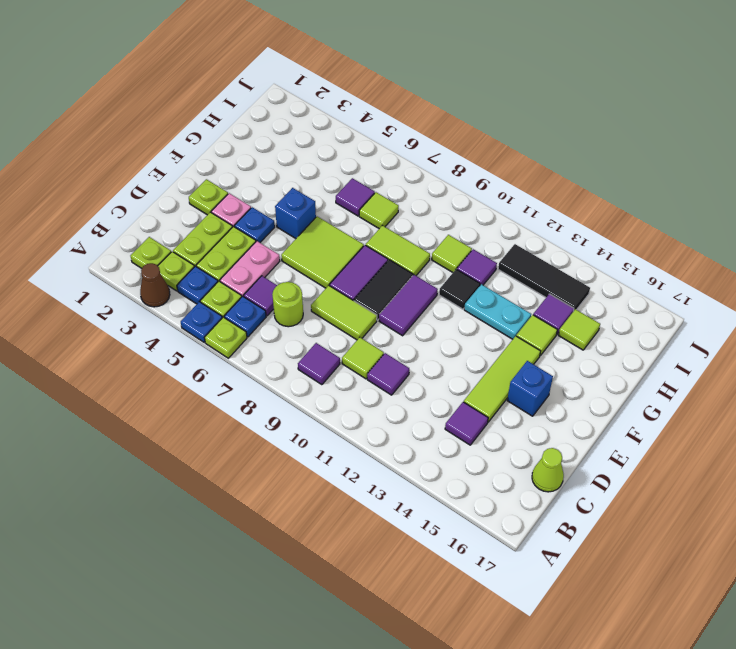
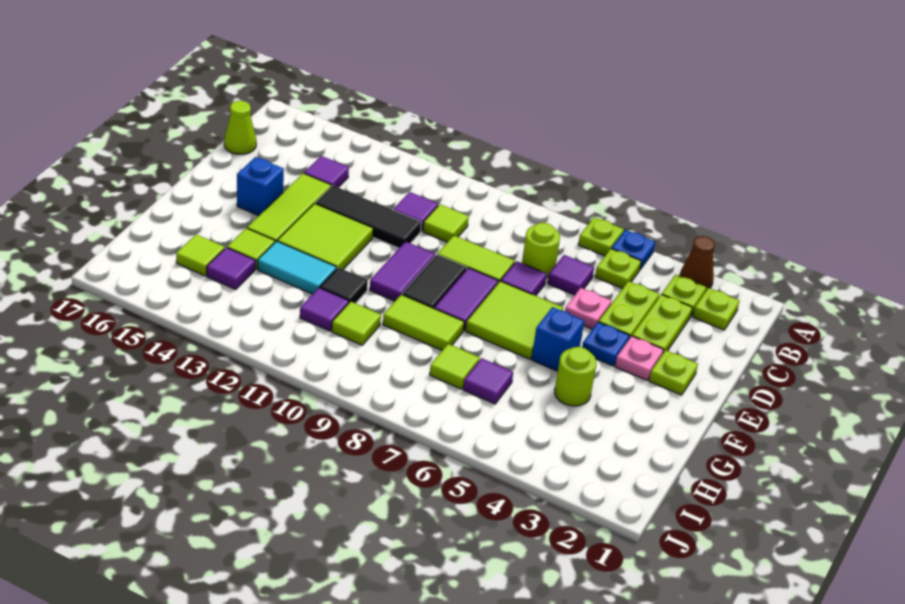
blue 1x1 plate [177,266,218,304] -> none
blue 1x1 plate [224,296,266,337] -> none
purple 1x1 tile [298,343,340,385] -> purple 1x1 tile moved to [501,261,547,296]
pink 1x2 plate [220,241,280,297] -> pink 1x1 plate [565,288,612,329]
none -> lime 2x2 tile [277,204,373,269]
none -> lime 1x1 round brick [555,347,597,406]
cyan 1x2 plate [464,284,531,339] -> cyan 1x2 tile [258,241,336,294]
black 1x3 tile [498,244,590,310] -> black 1x3 tile moved to [315,185,421,248]

